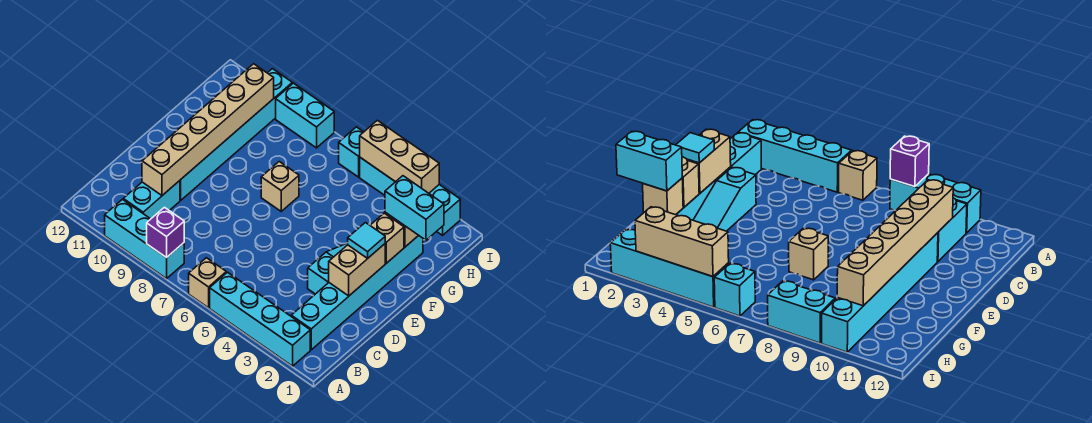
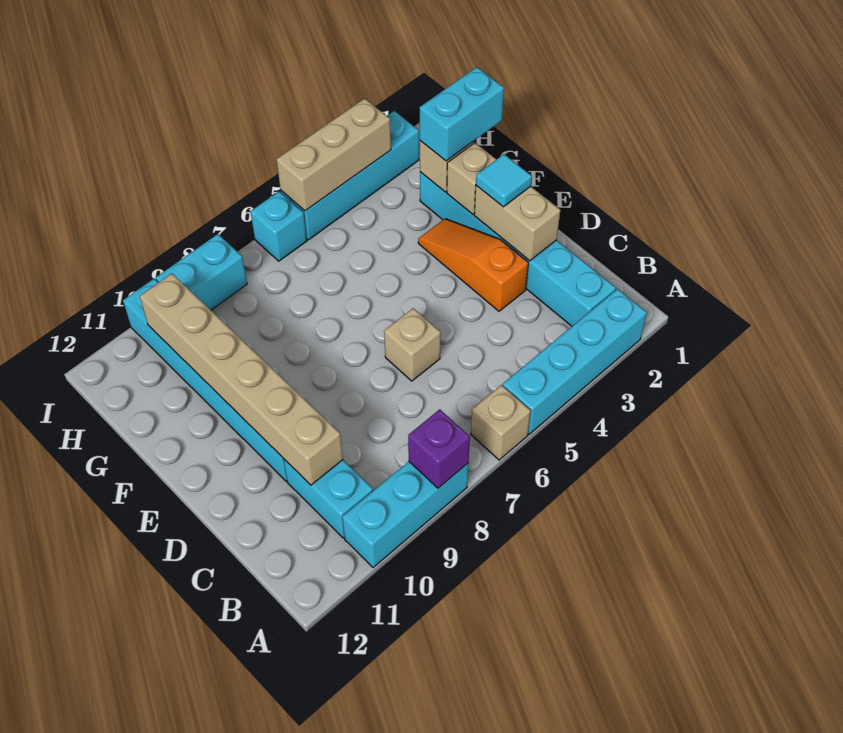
cyan 1x3 slope [308,243,348,294] -> orange 1x3 slope [418,219,528,311]
tan 1x1 brick [261,162,299,211] -> tan 1x1 brick moved to [384,308,441,381]

